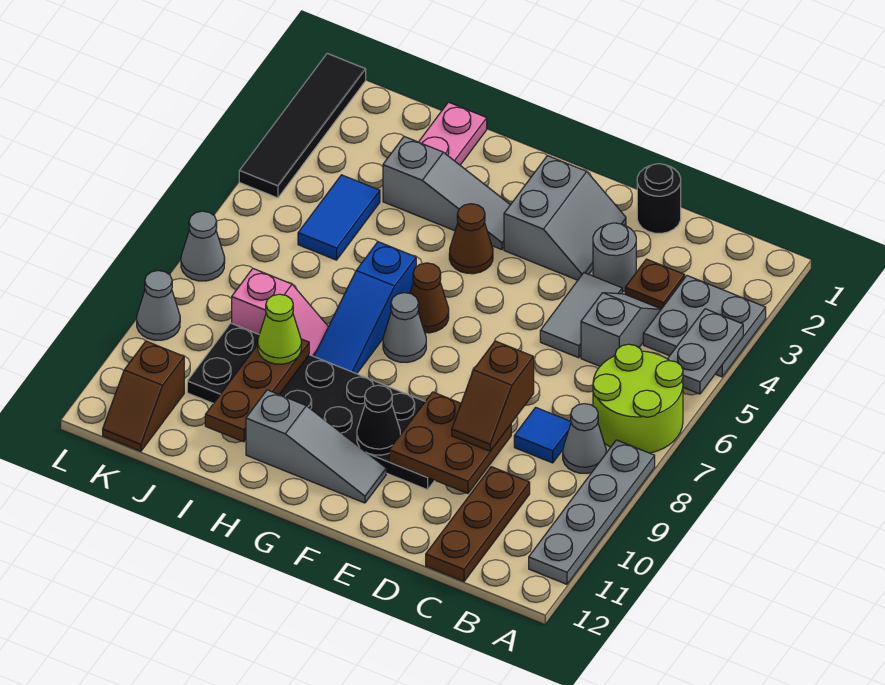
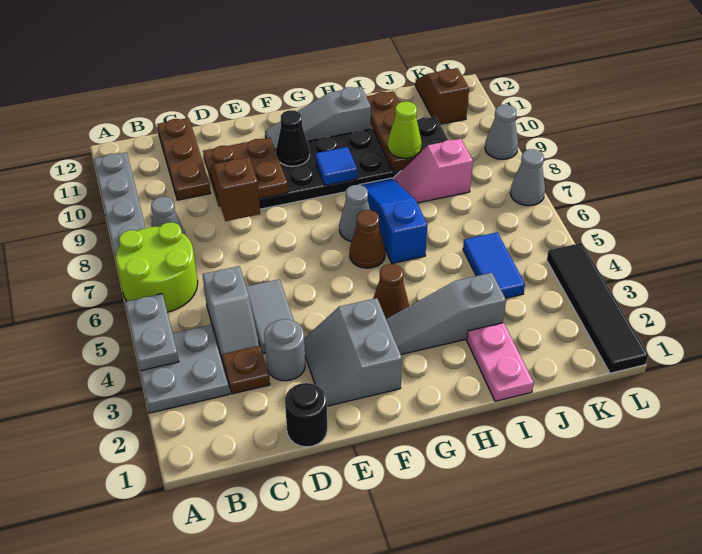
blue 1x1 tile [514,407,571,463] -> blue 1x1 tile moved to [315,147,357,186]

